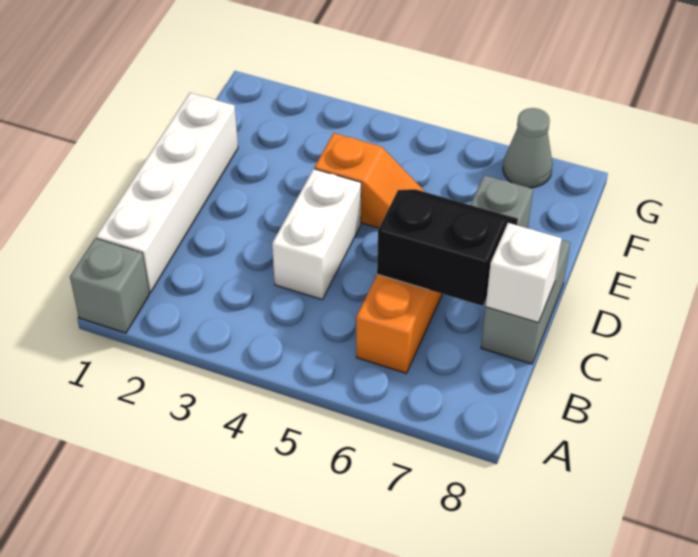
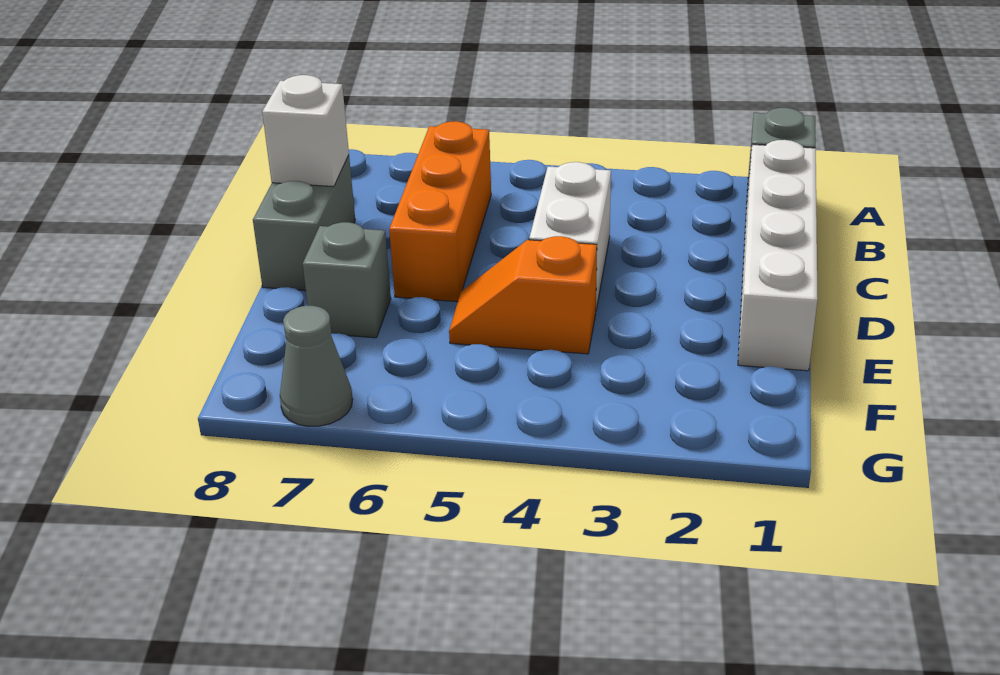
black 2x2 slope [377,189,518,306] -> none

